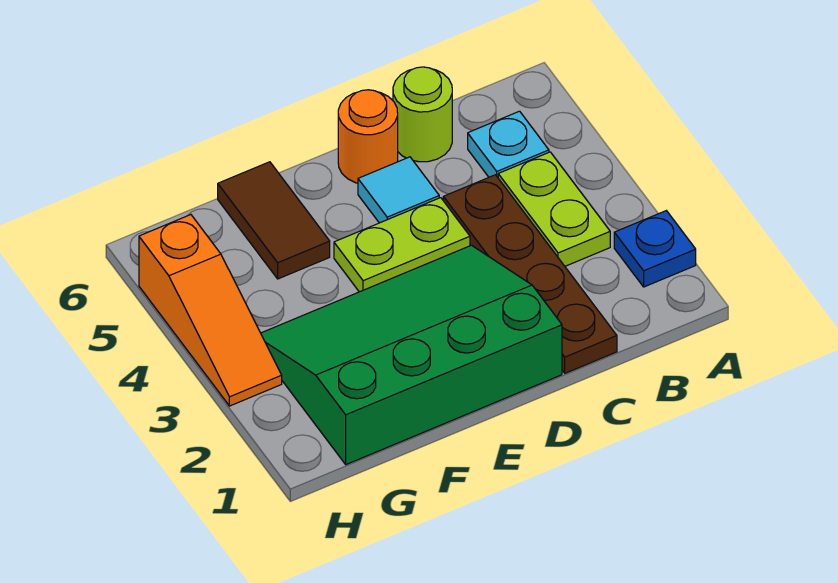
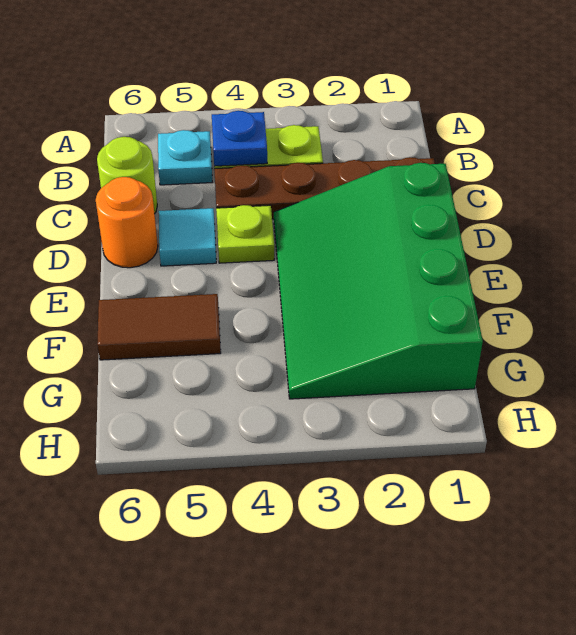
blue 1x1 plate [614,211,696,287] -> blue 1x1 plate moved to [212,111,267,166]
lime 1x2 plate [334,198,470,292] -> lime 1x1 plate [216,205,274,263]
orange 1x3 slope [139,215,282,406] -> none

